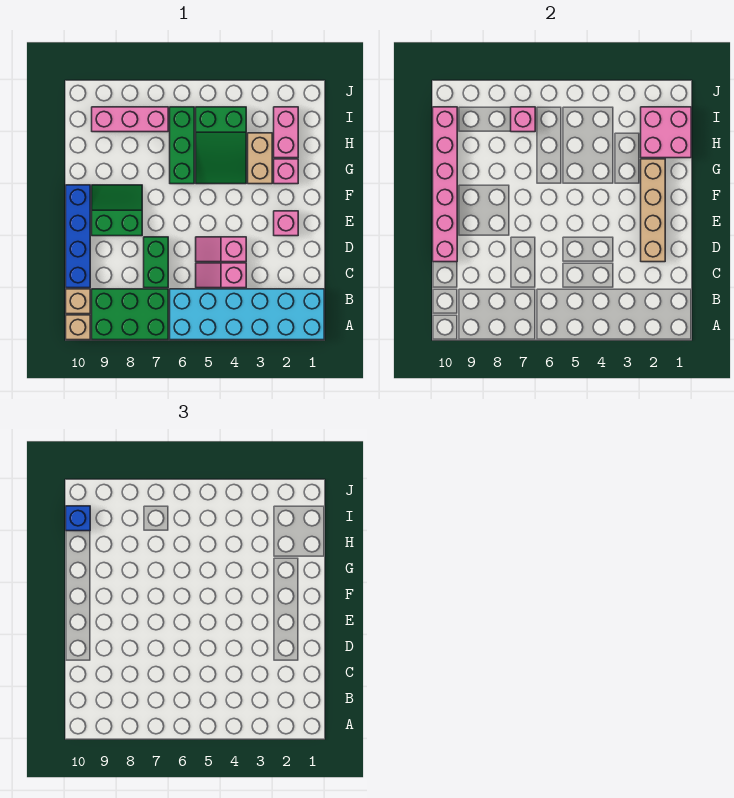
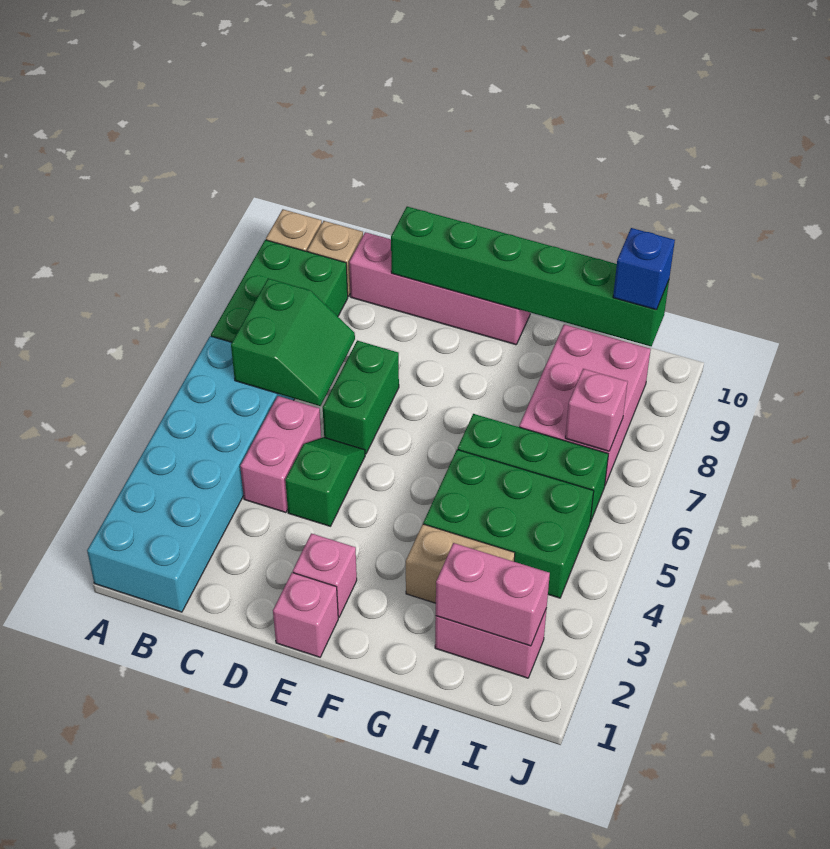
pink 1x2 slope [196,263,246,288] -> pink 1x2 brick [240,396,321,513]
green 1x2 brick [144,237,168,288] -> green 1x2 brick turned to [323,341,399,454]
blue 1x4 brick [66,185,90,288] -> pink 1x4 brick [349,232,530,345]
tan 1x4 brick [641,159,665,262] -> none
pink 1x2 slope [196,237,246,262] -> green 1x2 slope [285,437,365,526]
pink 1x6 brick [433,107,457,262] -> green 1x6 brick [391,207,669,346]
green 2x2 slope [92,185,142,236] -> green 2x2 slope moved to [231,278,355,406]
pink 1x1 brick [274,159,298,184] -> pink 1x1 brick moved to [273,573,338,657]
green 2x3 slope [196,107,246,184] -> green 2x3 brick [423,450,594,598]
pink 2x2 brick [641,107,691,158] -> pink 1x2 brick [436,543,550,646]
pink 1x3 brick [92,107,168,132] -> pink 2x3 brick [519,324,651,485]

